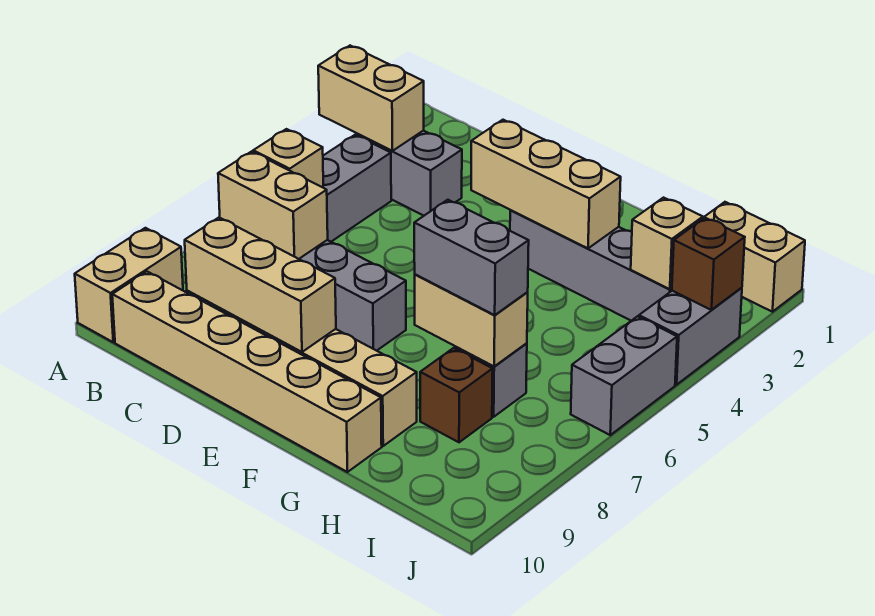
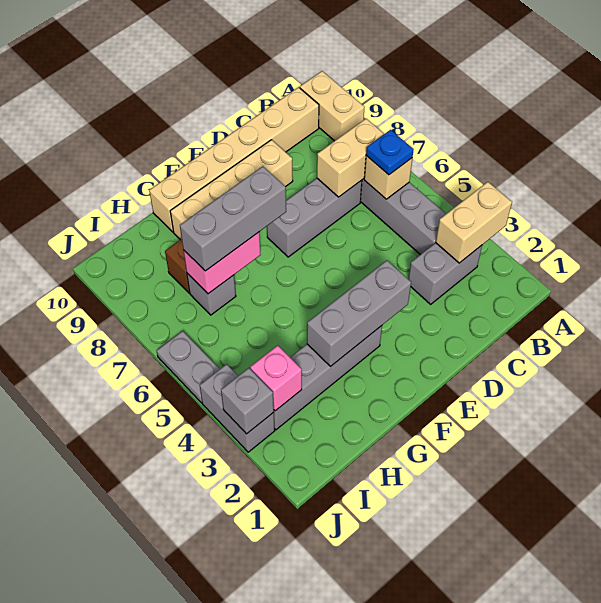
none -> blue 1x1 plate [366,130,414,175]
tan 1x3 brick [185,217,336,352] -> none
tan 1x3 brick [471,120,621,248] -> grey 1x3 brick [307,260,411,367]
tan 1x2 brick [415,274,528,366] -> pink 1x2 brick [183,232,261,294]
grey 1x2 brick [414,200,529,315] -> grey 1x3 brick [180,166,286,271]
tan 1x2 brick [703,202,805,312] -> none
tan 1x1 brick [631,198,703,289] -> pink 1x1 brick [250,345,302,411]
brown 1x1 brick [672,218,745,310] -> grey 1x1 brick [221,368,274,434]
grey 1x2 brick [571,316,677,435] -> grey 1x2 plate [156,331,219,403]

